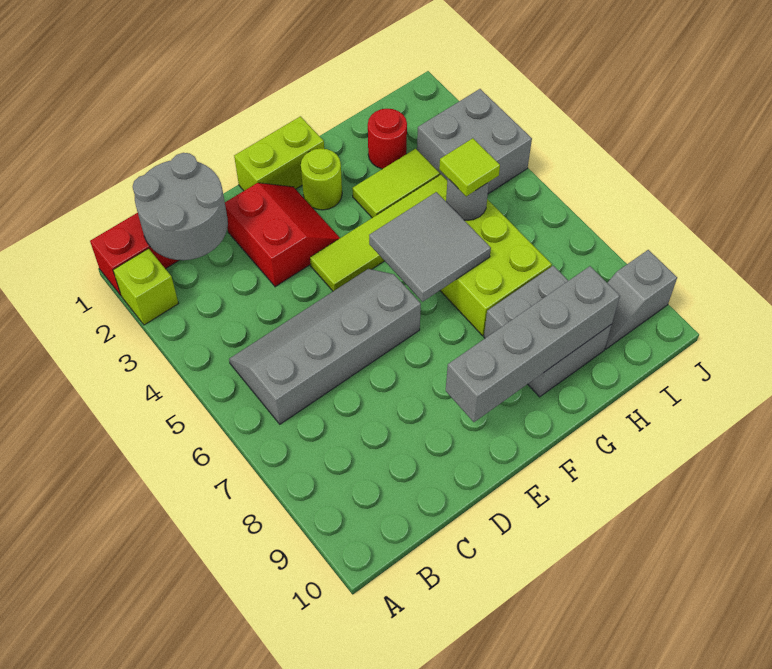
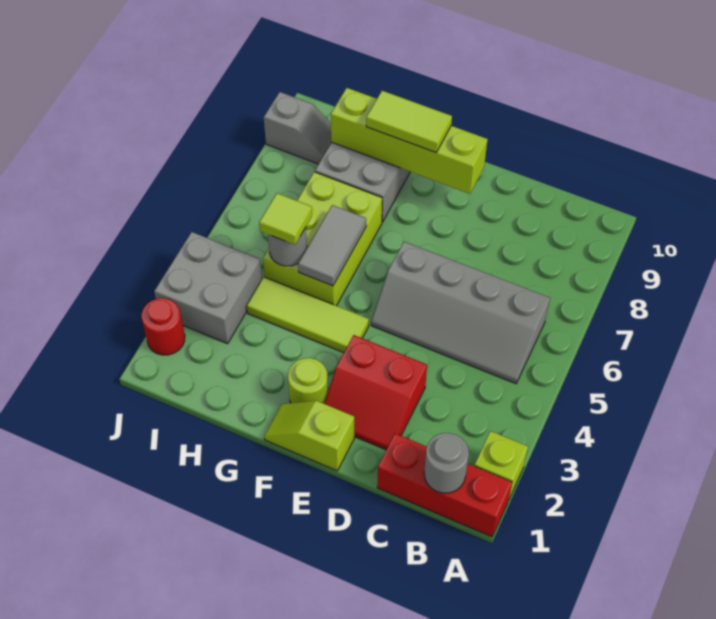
grey 2x2 round brick [133,153,228,260] -> grey 1x1 round brick [424,433,469,493]
red 2x2 slope [225,183,340,287] -> red 2x2 slope turned to [324,335,427,450]
lime 1x2 brick [234,116,324,191] -> lime 1x2 slope [264,401,354,471]
lime 1x4 tile [310,175,447,291] -> lime 1x3 tile [247,277,369,353]
grey 1x4 brick [446,266,620,422] -> lime 1x4 brick [331,88,488,194]
grey 2x2 tile [369,192,491,302] -> grey 1x2 tile [298,205,366,286]
lime 1x2 tile [352,149,440,218] -> lime 1x2 tile moved to [366,91,452,153]
red 1x1 round brick [368,109,407,169] -> red 1x1 round brick moved to [141,298,185,355]

